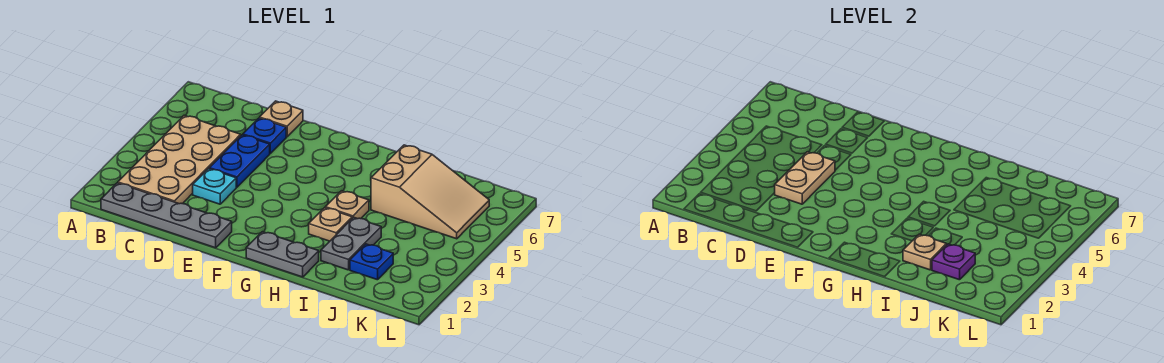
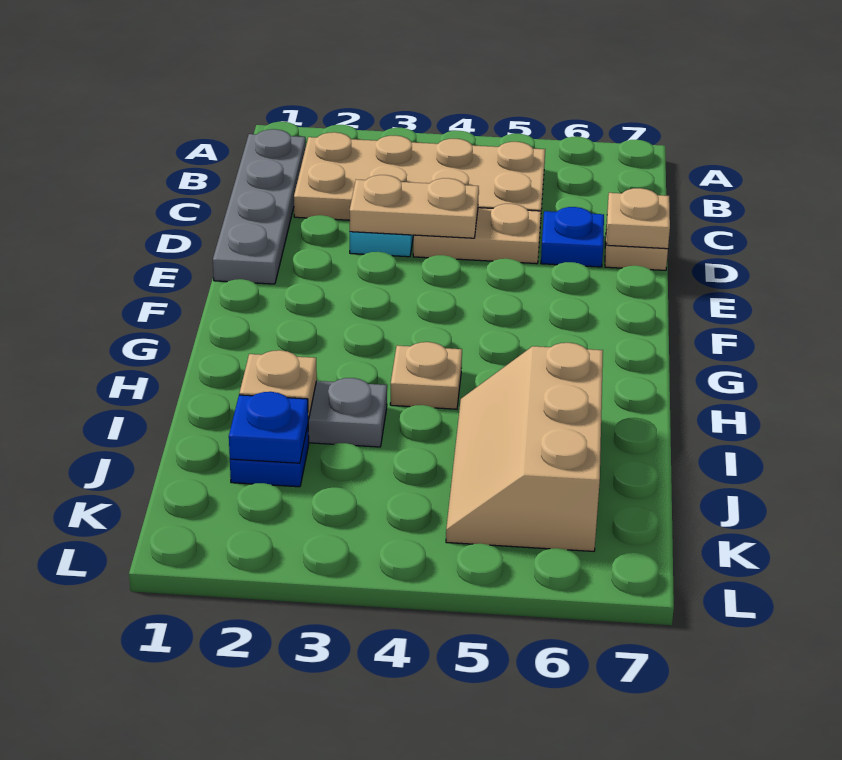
blue 1x2 plate [209,135,270,187] -> tan 1x2 plate [413,204,541,264]
grey 1x2 plate [246,232,319,277] -> none
tan 1x1 plate [309,208,352,241] -> tan 1x1 plate moved to [606,188,670,249]
tan 2x3 slope [371,145,489,239] -> tan 2x3 slope turned to [446,343,603,551]
purple 1x1 plate [932,244,975,280] -> blue 1x1 plate [229,392,308,463]

